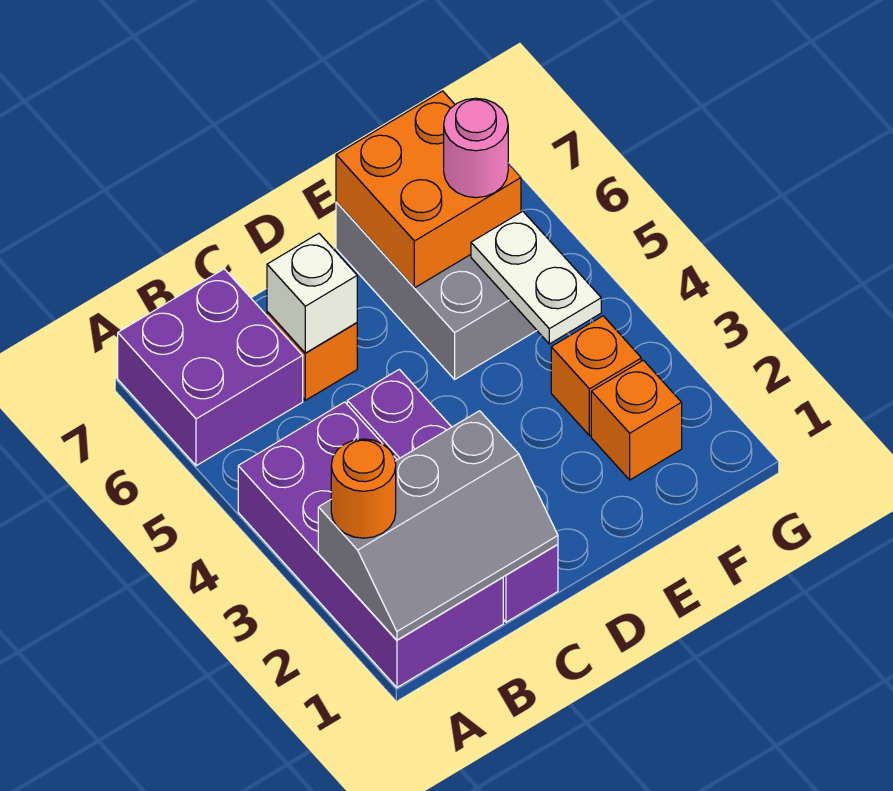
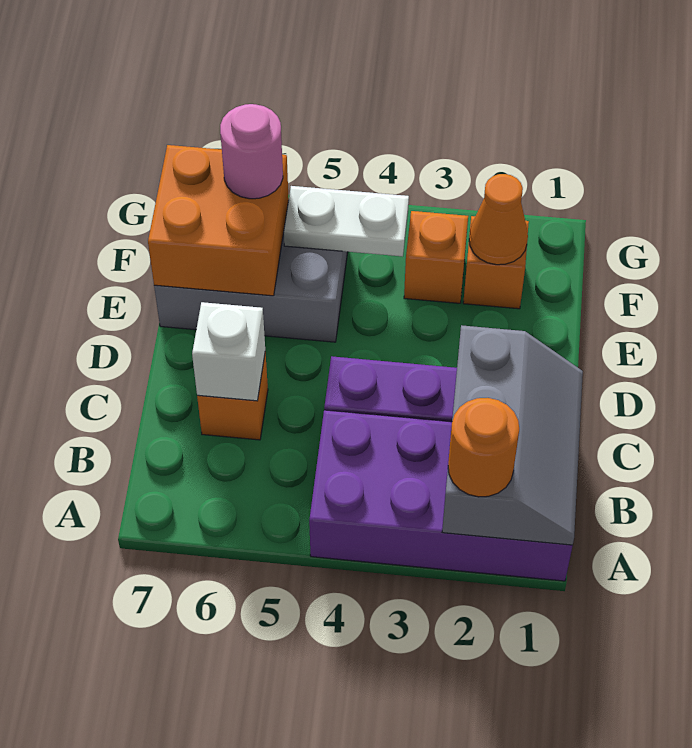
purple 2x2 brick [118,269,303,466] -> none
none -> orange 1x1 cone [469,174,528,265]

